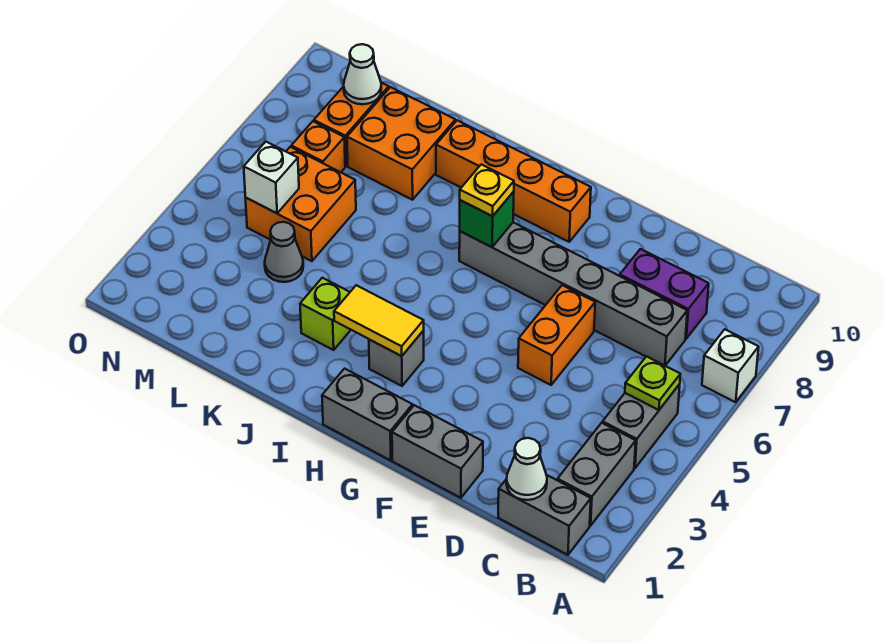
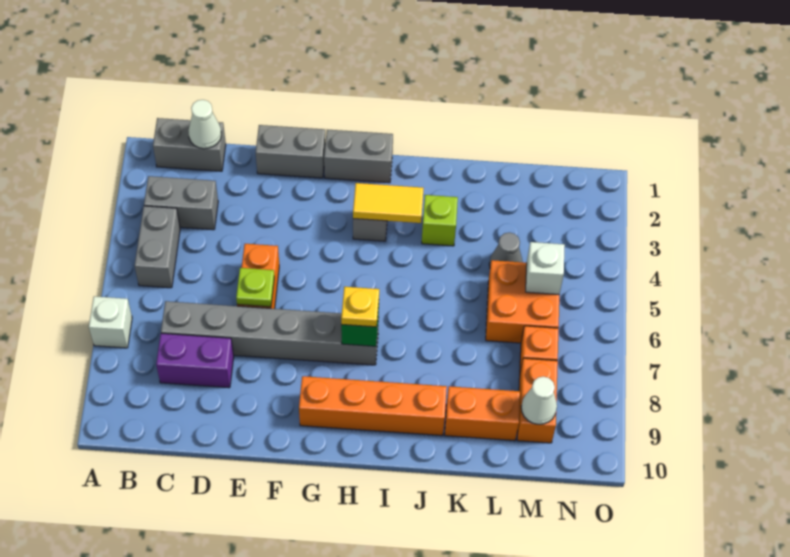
grey 1x2 brick [558,423,636,526] -> grey 1x2 brick turned to [144,176,218,230]
lime 1x1 plate [625,356,680,410] -> lime 1x1 plate moved to [236,268,274,307]
orange 2x2 brick [347,87,455,200] -> orange 1x2 brick [445,386,520,441]

